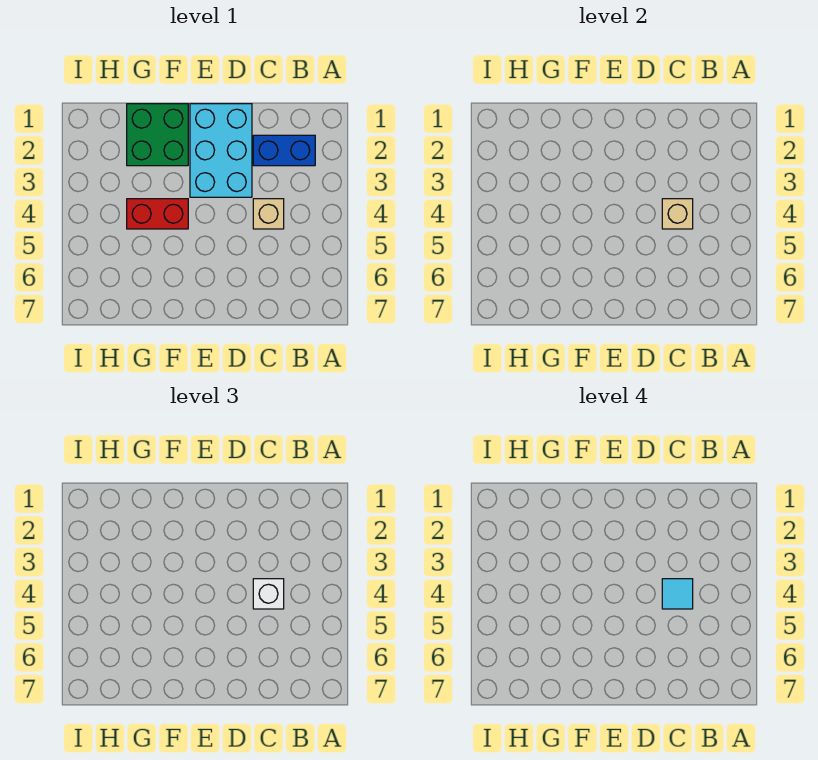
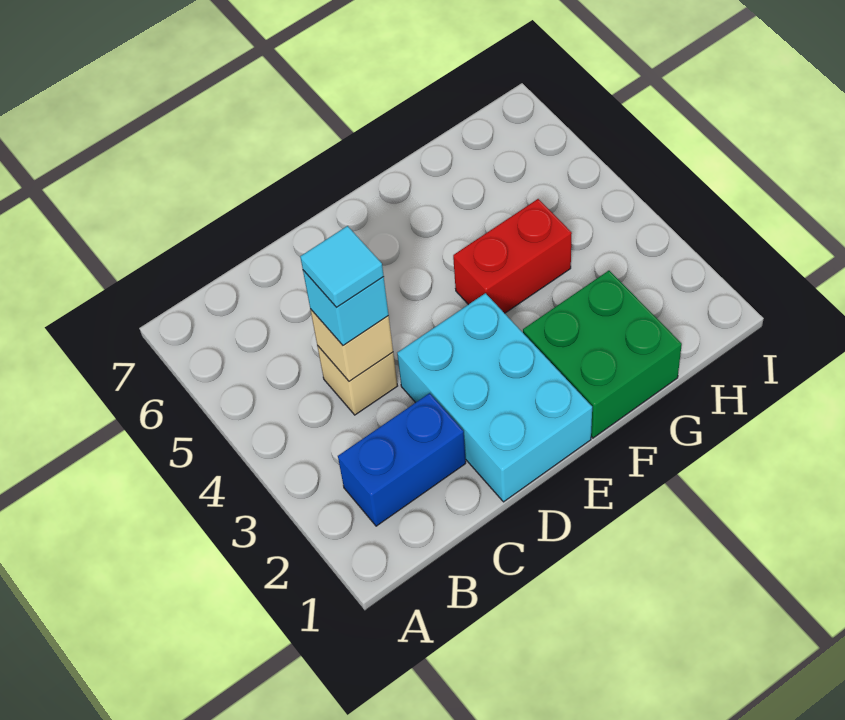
white 1x1 brick [253,579,284,609] -> cyan 1x1 brick [303,270,388,346]

